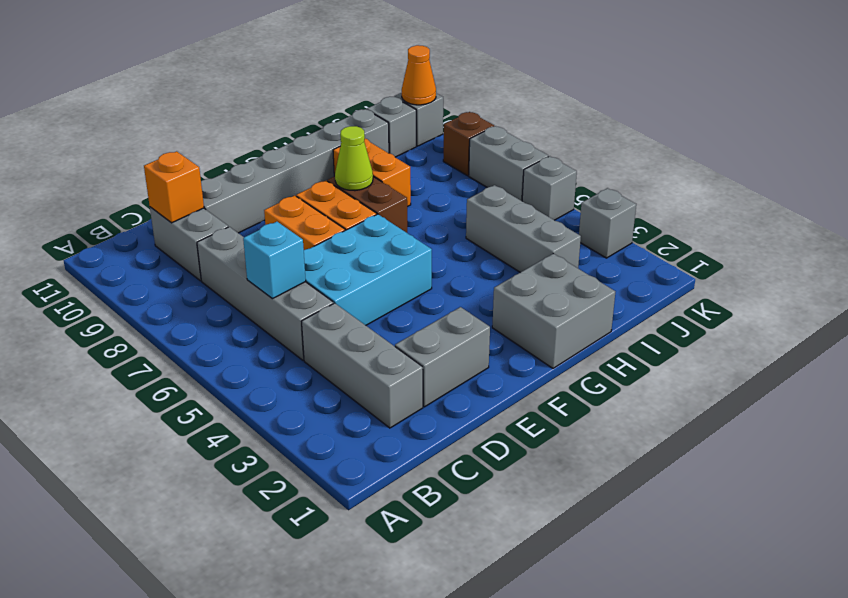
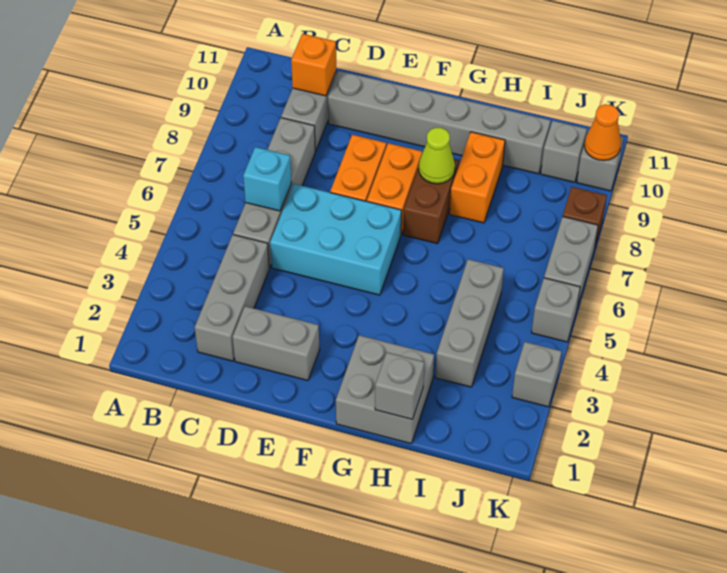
none -> grey 1x1 brick [375,352,424,419]

